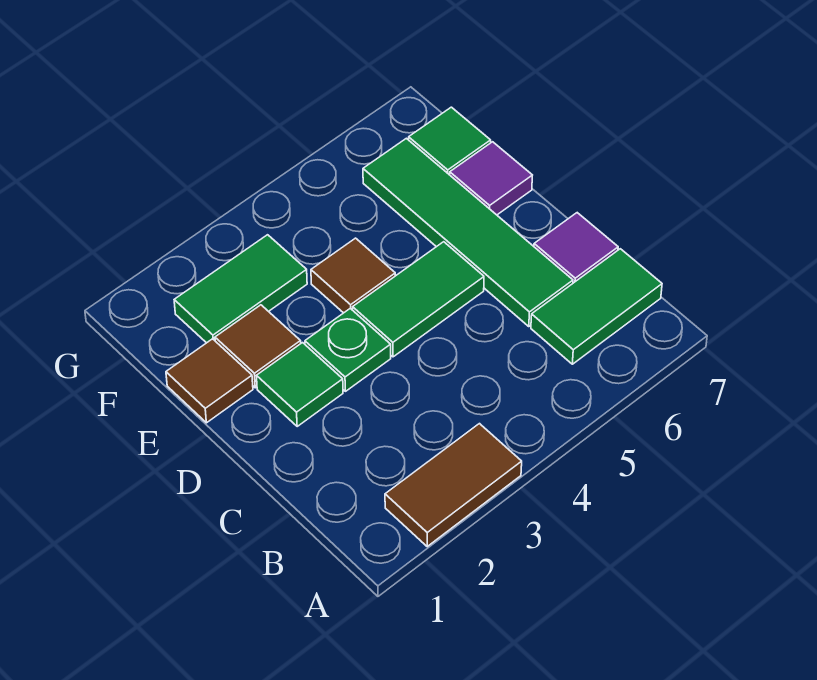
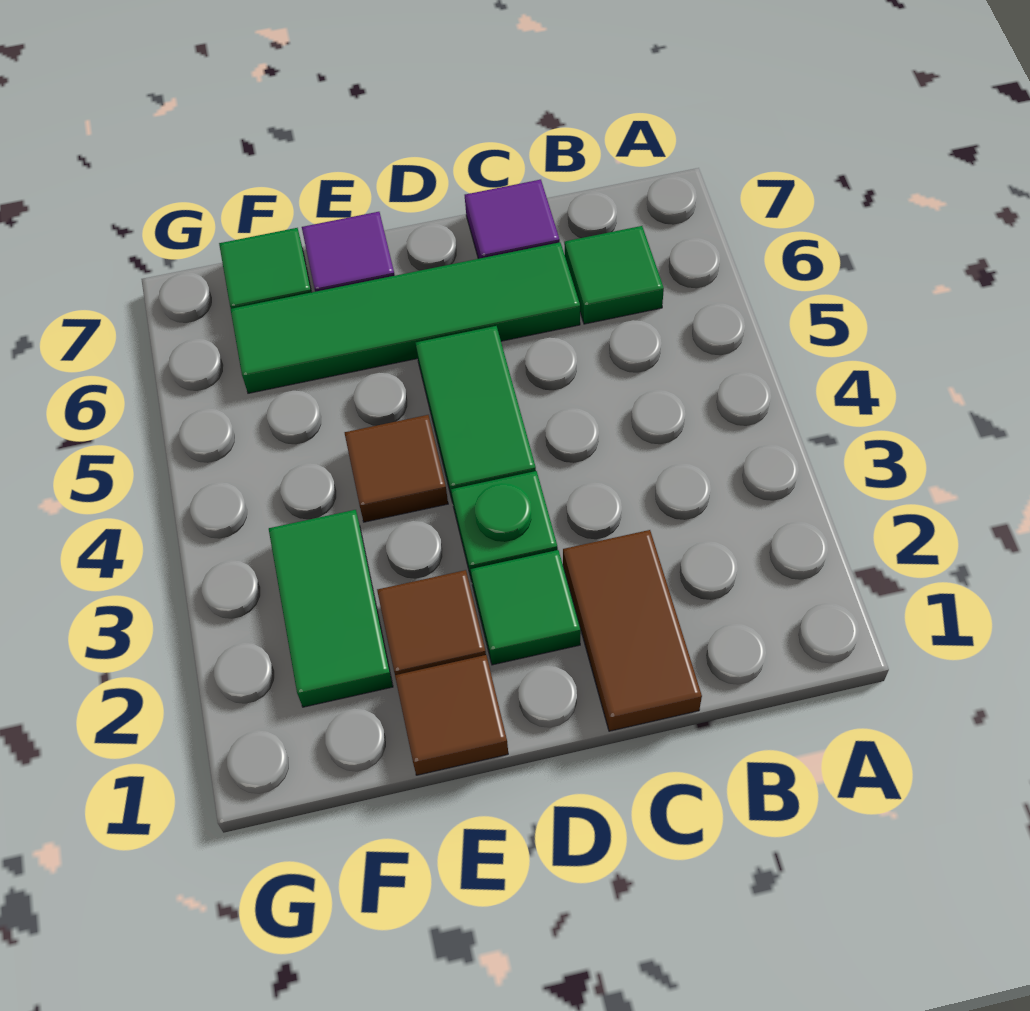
brown 1x2 tile [385,424,522,546] -> brown 1x2 tile moved to [563,530,702,731]
green 1x2 tile [531,249,662,364] -> green 1x1 tile [564,226,664,324]

